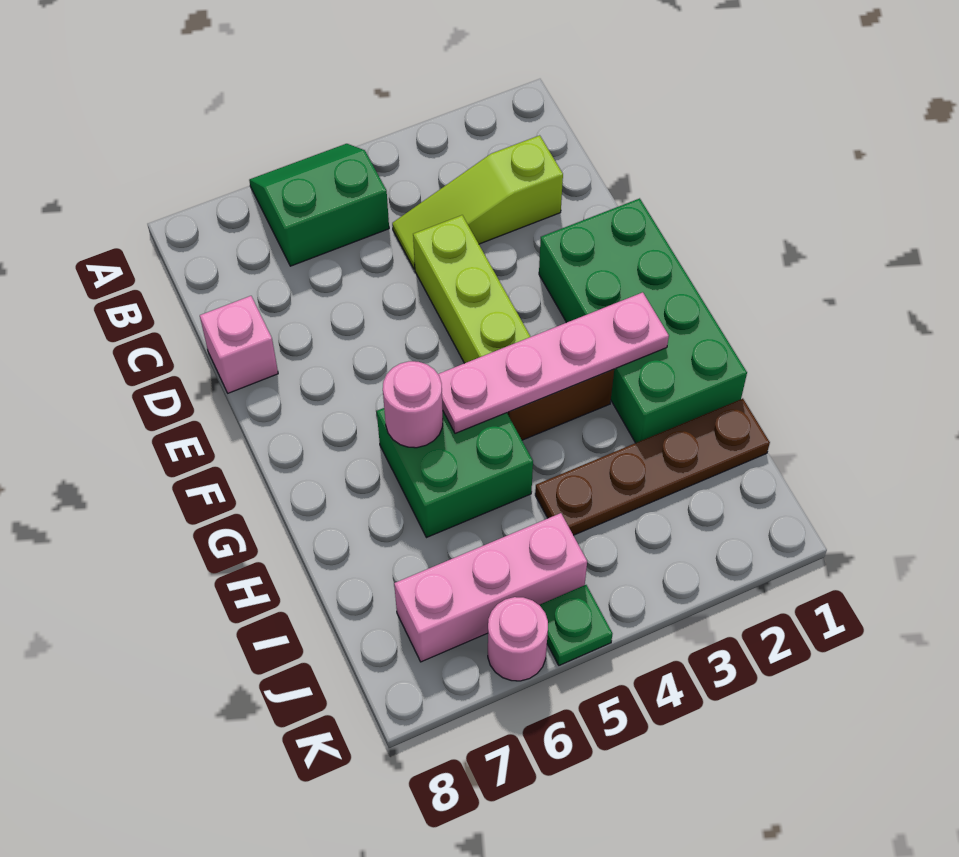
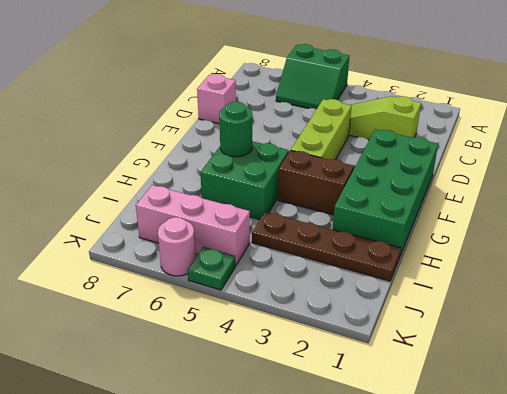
green 2x2 slope [249,144,389,266] -> green 2x2 slope turned to [276,44,349,109]
pink 1x4 plate [438,292,669,433] -> none
pink 1x1 round brick [383,361,443,448] -> green 1x1 round brick [219,102,252,157]

